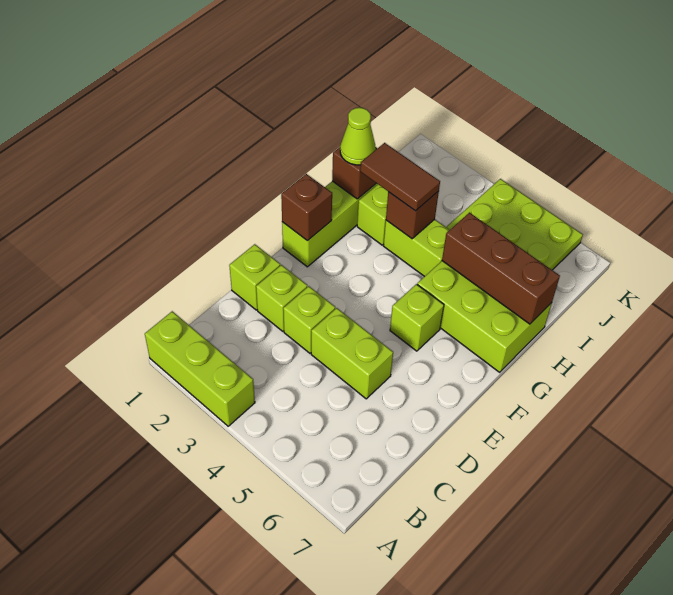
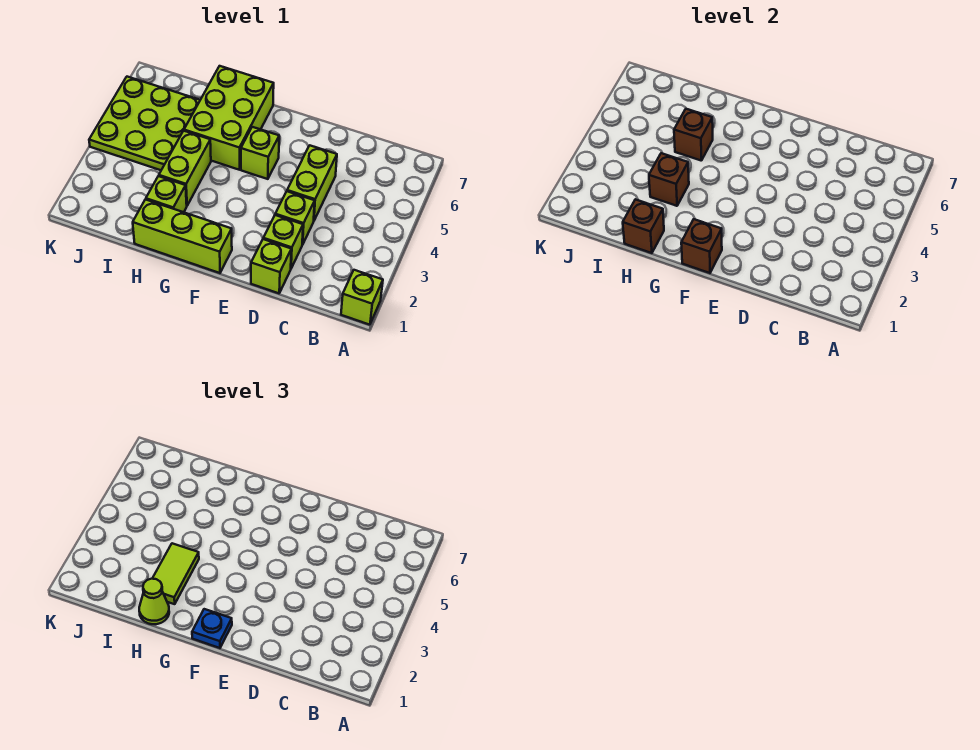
lime 1x3 brick [145,311,255,426] -> lime 1x1 brick [341,270,383,325]
none -> blue 1x1 plate [192,609,232,648]
brown 1x2 tile [360,143,440,211] -> lime 1x2 tile [152,543,199,604]
brown 1x3 brick [442,213,560,324] -> brown 1x1 brick [674,109,713,161]

